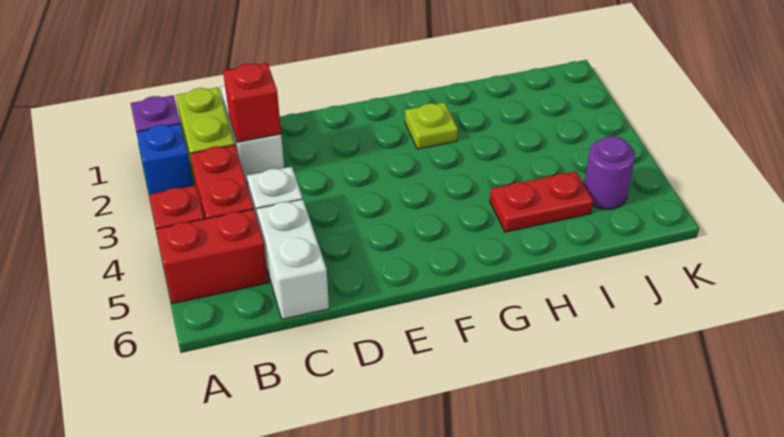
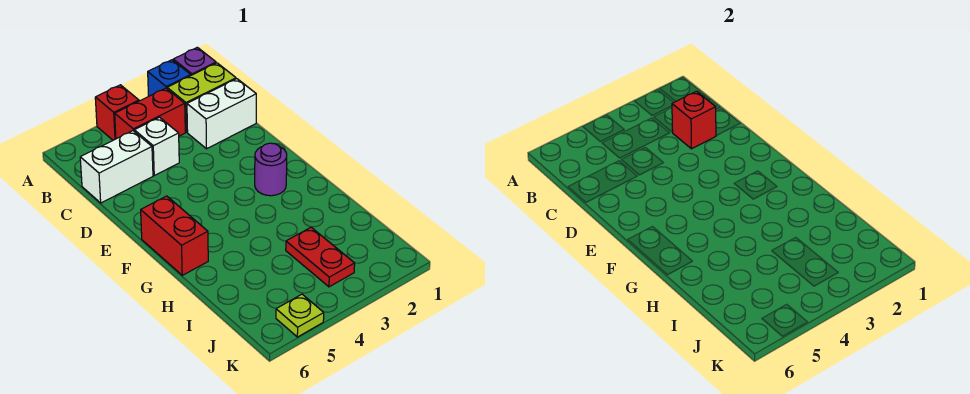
red 1x2 brick [156,209,269,304] -> red 1x2 brick moved to [141,196,208,275]
lime 1x1 plate [405,102,458,149] -> lime 1x1 plate moved to [276,294,324,337]
red 1x2 plate [490,171,593,232] -> red 1x2 plate moved to [286,227,355,287]
purple 1x1 round brick [584,136,635,209] -> purple 1x1 round brick moved to [255,143,287,196]

